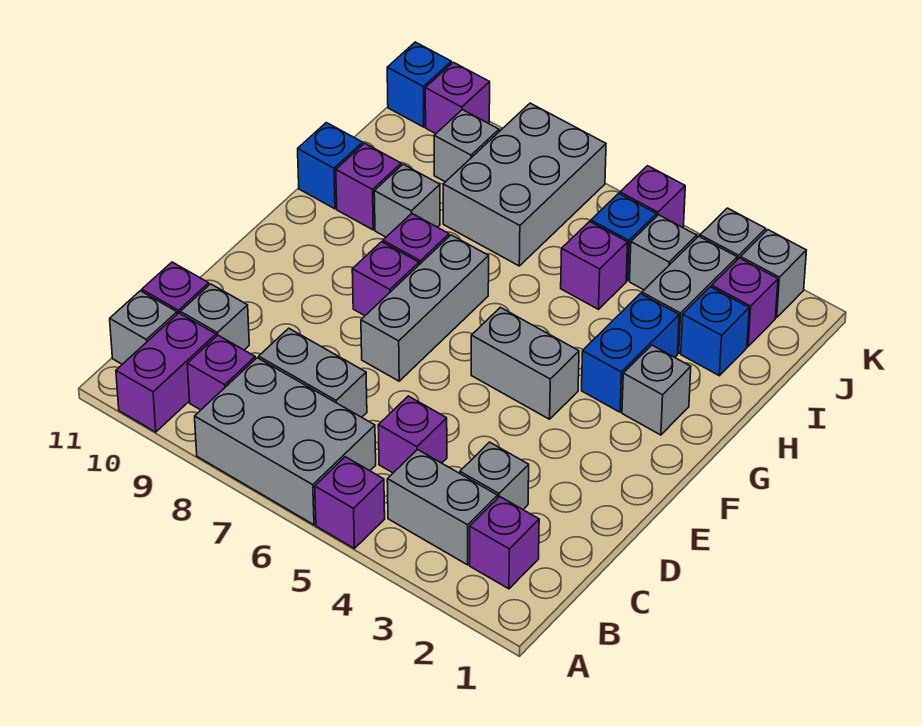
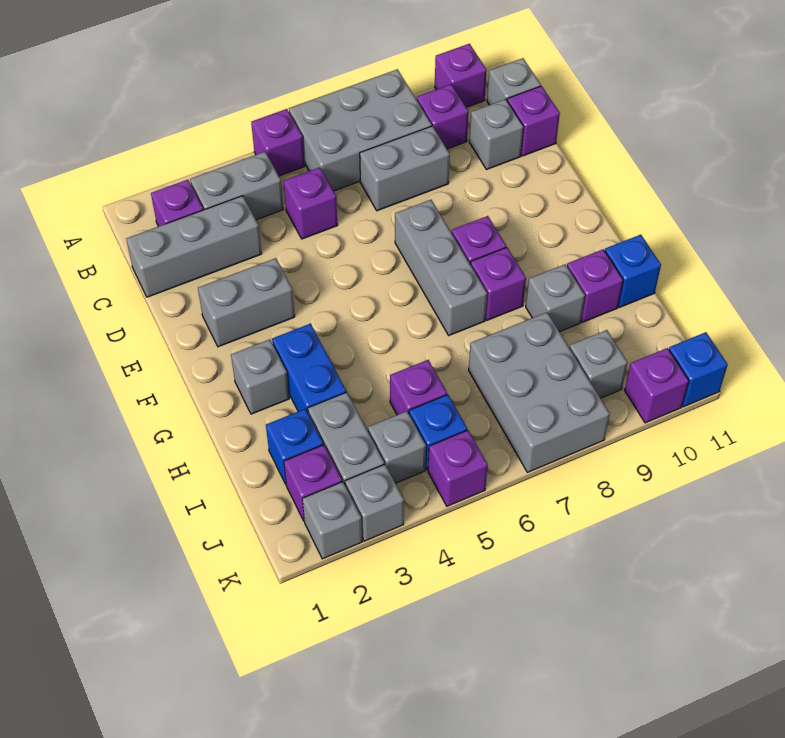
purple 1x2 brick [116,313,216,432] -> purple 1x1 brick [435,44,487,107]
grey 1x1 brick [460,442,529,509] -> grey 1x3 brick [126,196,262,297]
grey 1x2 brick [471,307,579,419] -> grey 1x2 brick moved to [198,258,295,347]

